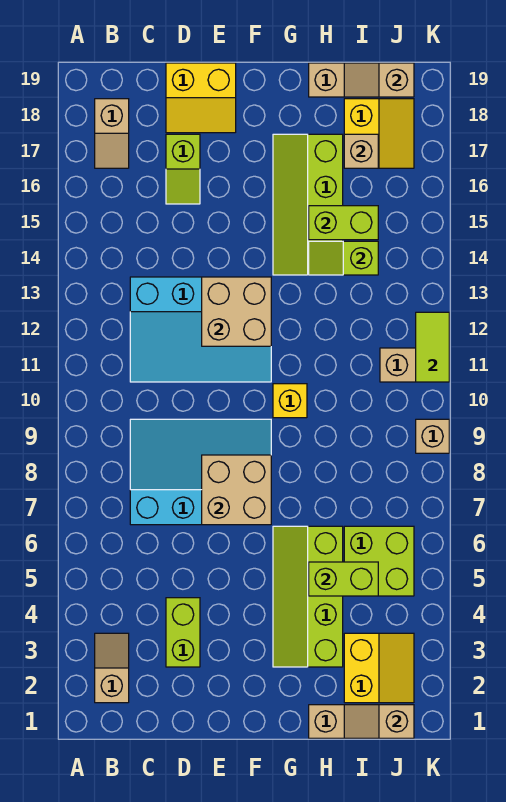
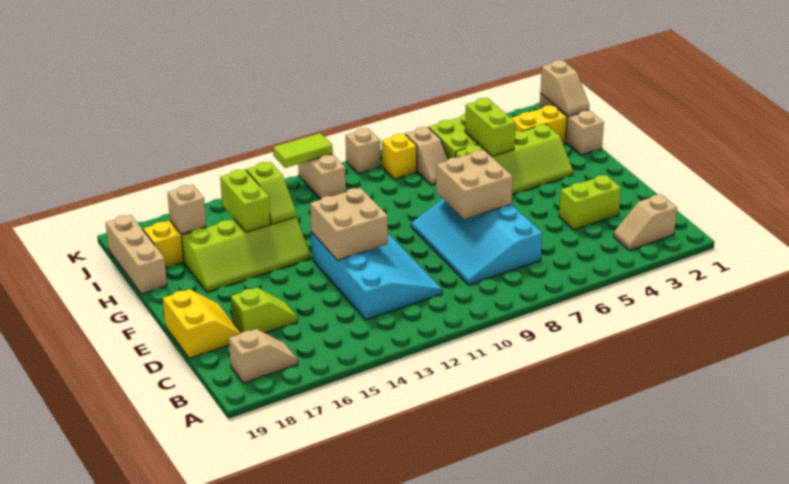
yellow 1x1 brick [273,384,307,418] -> yellow 1x1 brick moved to [382,134,417,179]
tan 1x2 slope [344,63,414,97] -> tan 1x2 slope moved to [405,127,448,185]

